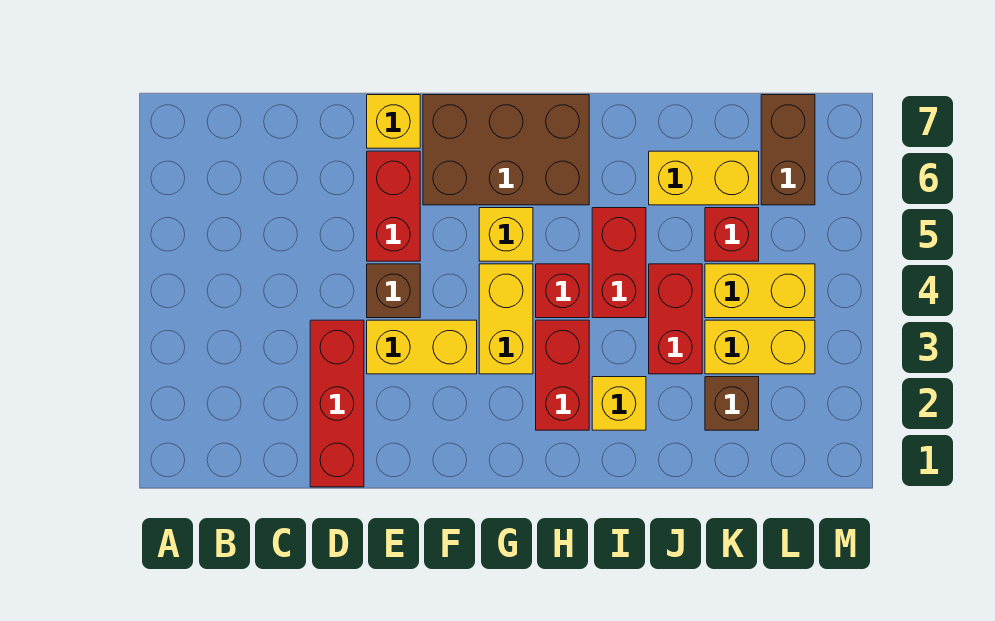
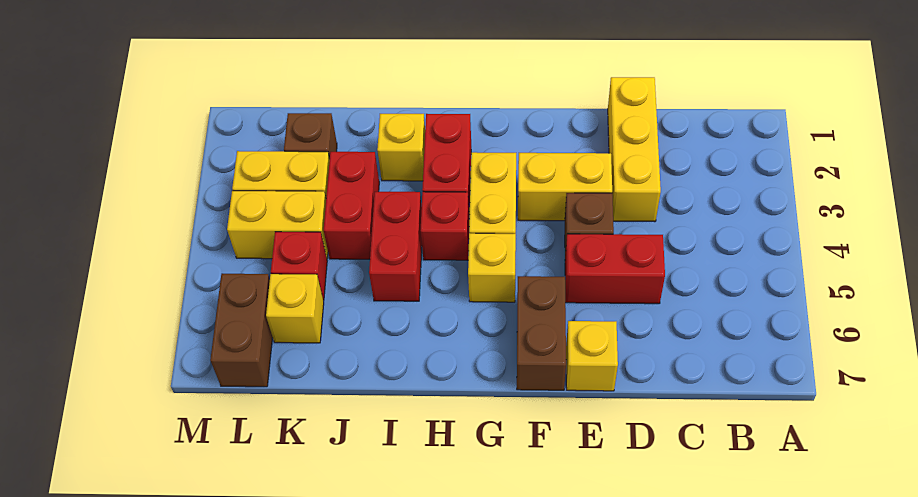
red 1x3 brick [310,320,364,487] -> yellow 1x3 brick [608,77,661,222]
red 1x2 brick [367,151,420,261] -> red 1x2 brick turned to [565,234,665,304]
brown 2x3 brick [423,95,589,205] -> brown 1x2 brick [517,276,566,390]
yellow 1x2 brick [649,151,759,205] -> yellow 1x1 brick [266,274,324,343]

